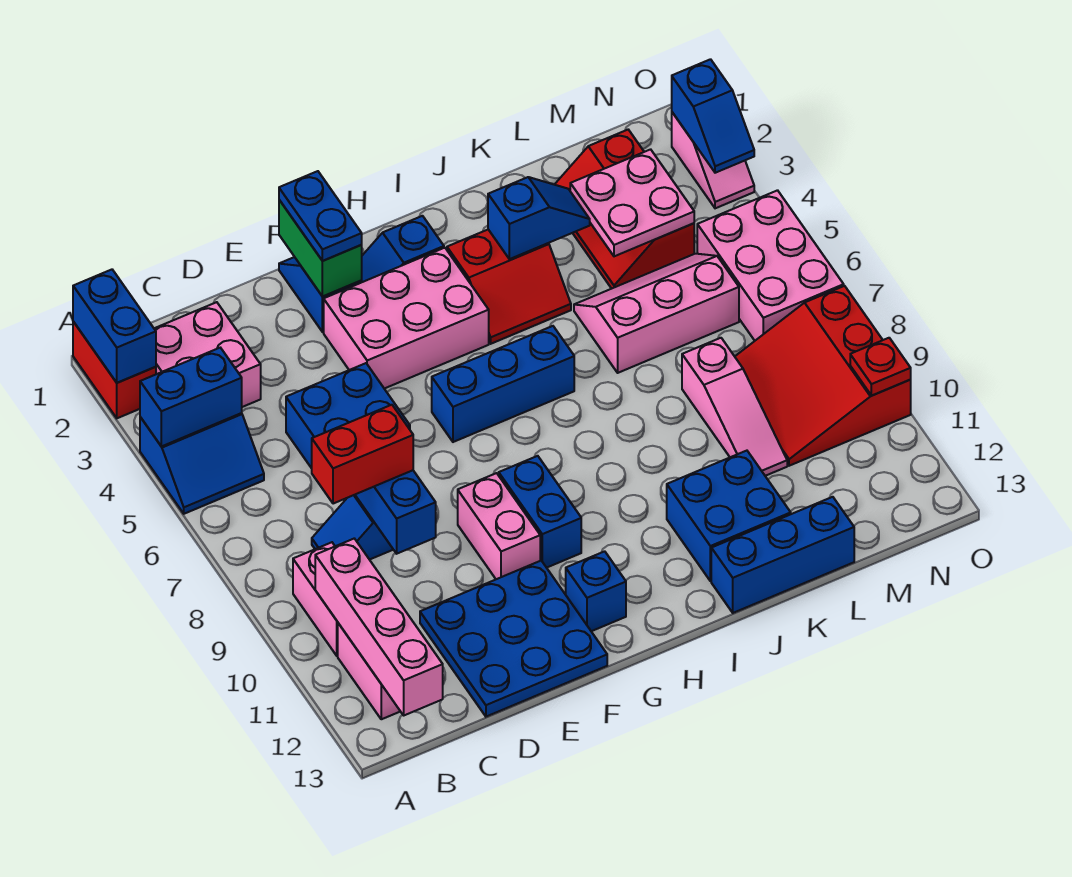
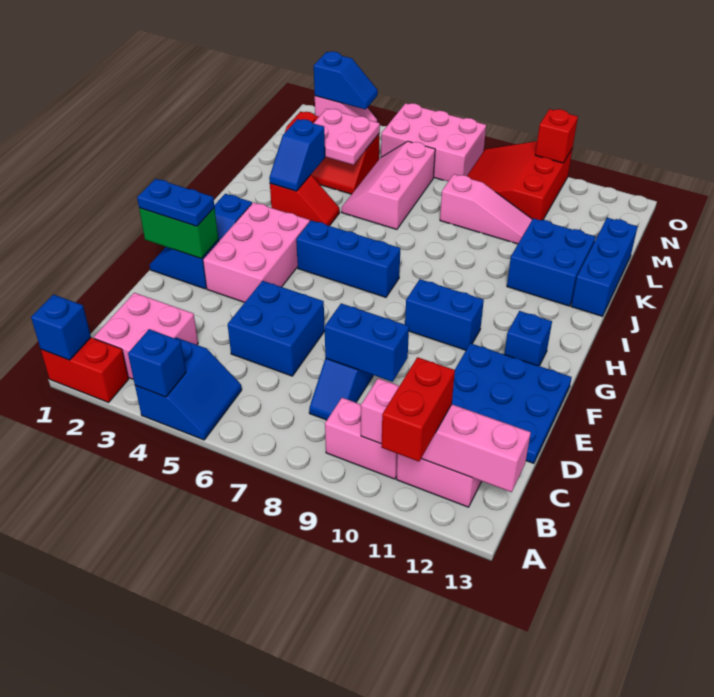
blue 1x2 brick [73,270,156,383] -> blue 1x1 brick [31,295,91,360]
blue 1x2 brick [140,348,242,446] -> blue 1x1 brick [128,329,186,397]
red 1x2 brick [312,405,413,504] -> red 1x2 brick moved to [382,357,455,461]
pink 1x2 brick [458,473,540,579] -> none
blue 1x3 brick [432,326,574,442] -> blue 1x3 brick turned to [296,220,400,297]
red 2x2 slope [447,230,571,344] -> red 1x2 slope [270,175,340,226]
blue 1x2 slope [488,177,590,259] -> blue 1x2 slope turned to [269,119,325,191]
red 3x3 slope [735,286,911,466] -> red 3x3 slope turned to [467,141,572,220]
red 1x1 plate [850,338,911,396] -> red 1x1 brick [535,109,578,163]

